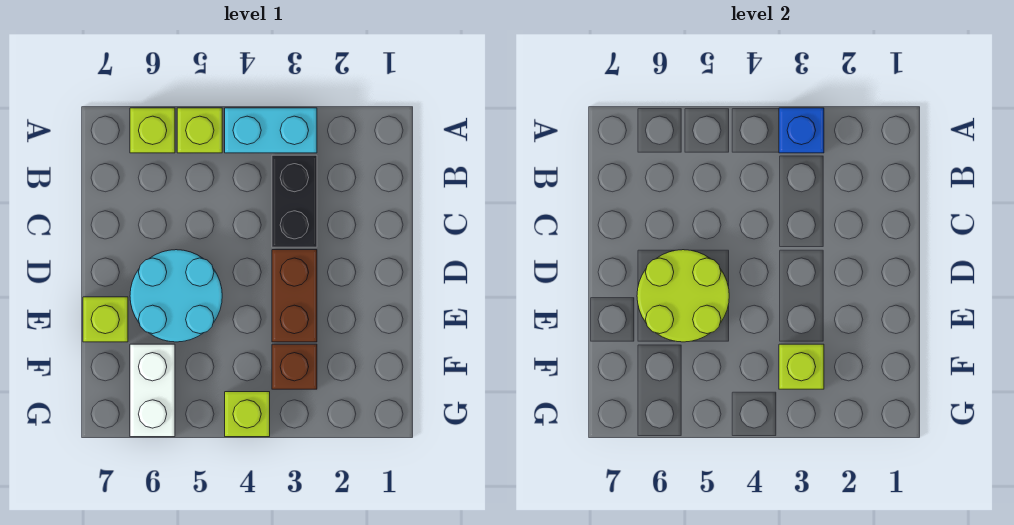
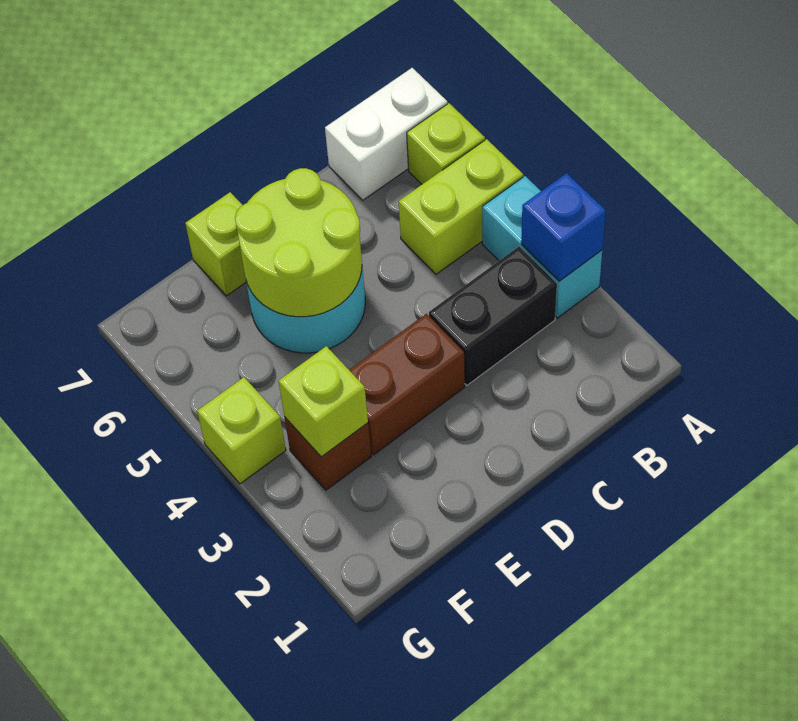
lime 1x1 brick [177,108,222,153] -> lime 1x2 brick [399,139,523,274]
white 1x2 brick [130,344,175,437] -> white 1x2 brick moved to [325,68,447,200]

